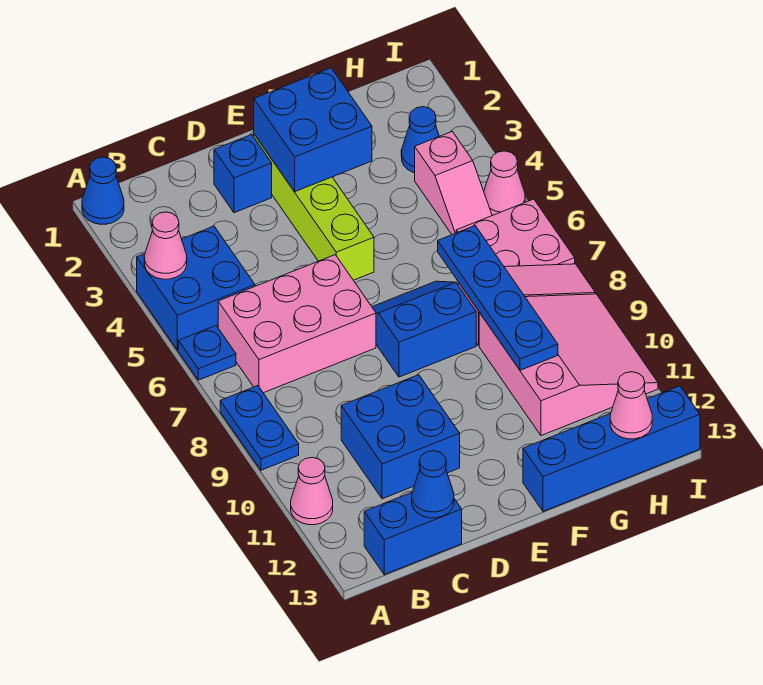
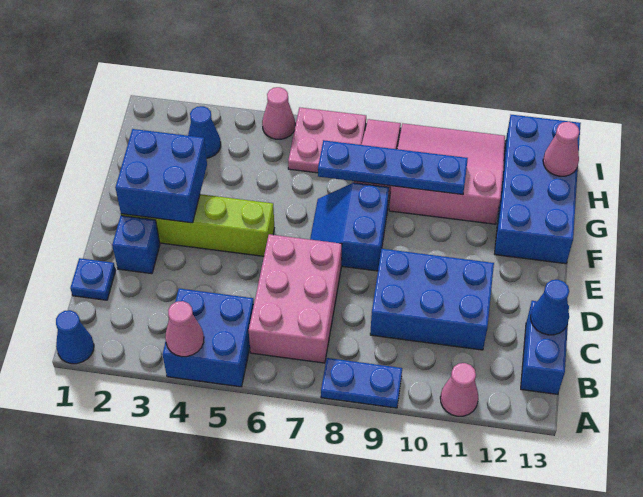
blue 1x1 plate [178,326,236,380] -> blue 1x1 plate moved to [70,258,116,300]
blue 2x2 brick [341,375,460,499] -> blue 2x3 brick [370,249,494,350]
blue 1x4 brick [523,386,700,511] -> blue 2x4 brick [495,115,581,264]
pink 1x2 slope [415,132,492,235] -> none

